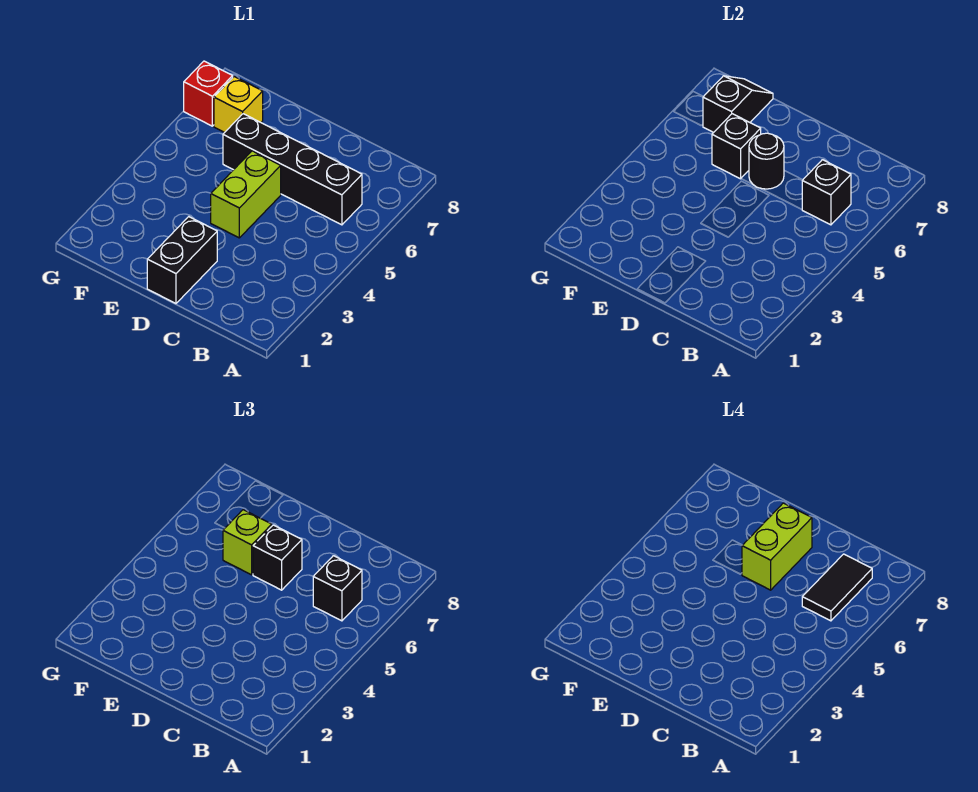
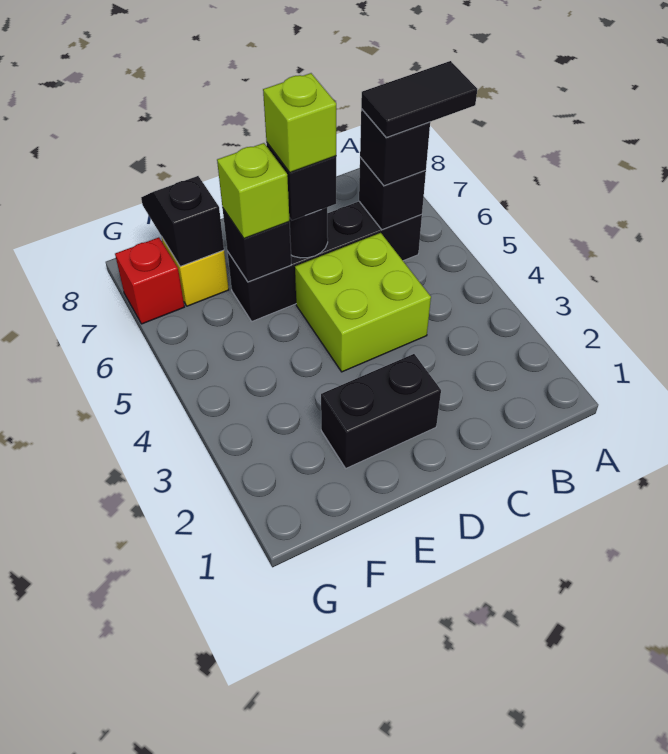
black 1x2 tile [802,554,872,621] -> black 1x2 tile turned to [361,61,477,138]
black 1x2 brick [147,217,217,303] -> black 1x2 brick turned to [321,354,441,468]
lime 1x2 brick [211,151,281,238] -> lime 2x2 brick [295,233,431,372]
lime 1x2 brick [742,503,812,590] -> lime 1x1 brick [263,73,336,172]

